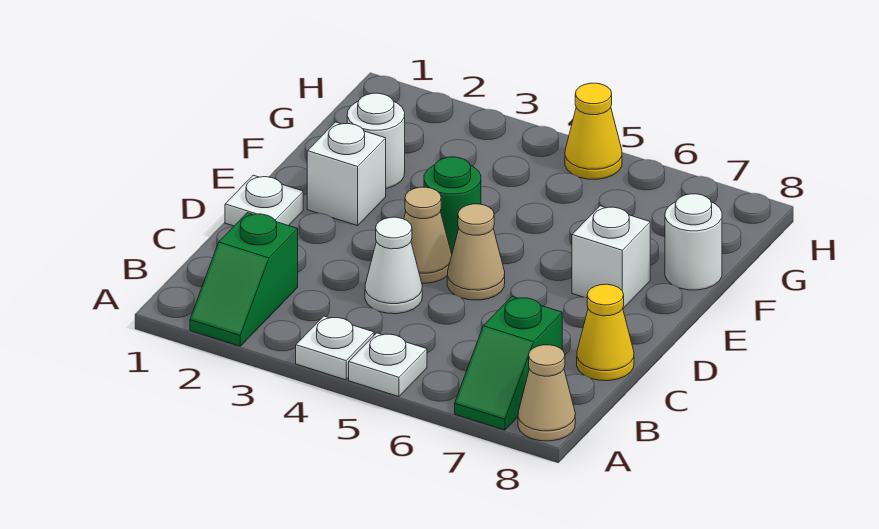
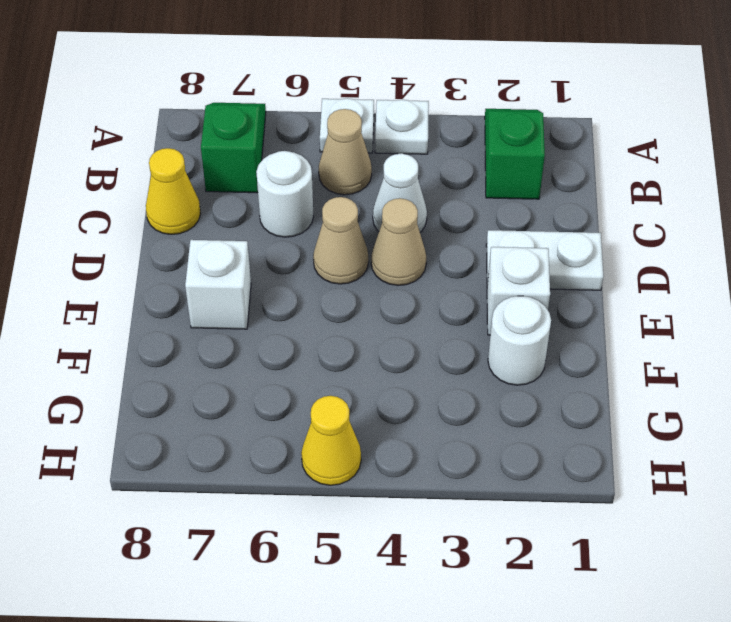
tan 1x1 cone [518,345,575,441] -> tan 1x1 cone moved to [319,109,372,195]
white 1x1 plate [225,175,303,226] -> white 1x2 plate [486,230,603,290]
green 1x1 round brick [424,157,481,253] -> none
white 1x1 round brick [665,194,722,290] -> white 1x1 round brick moved to [256,151,314,237]

